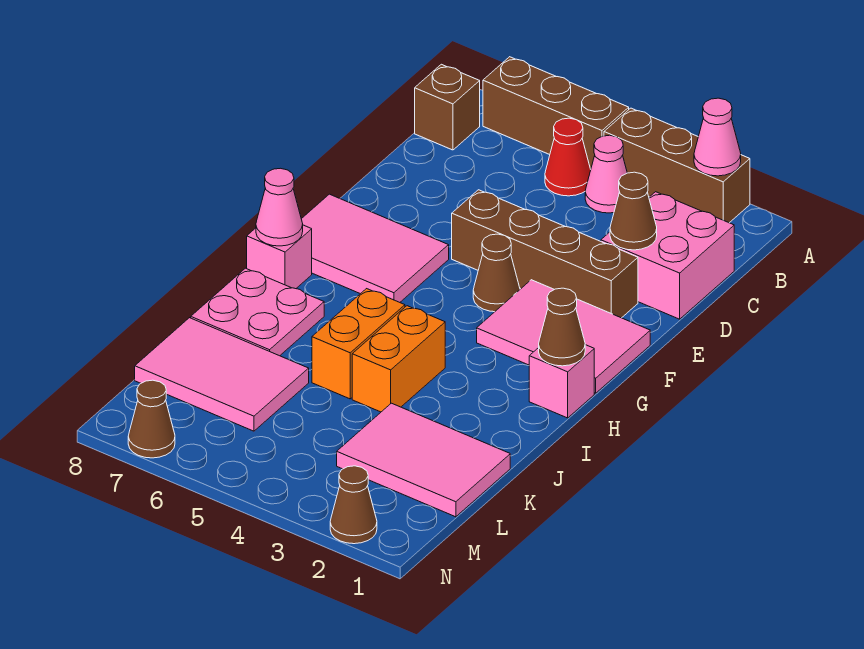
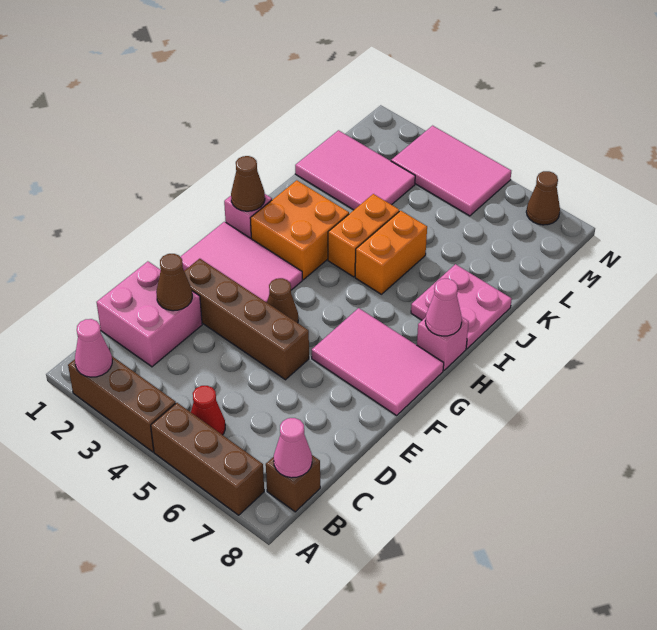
pink 1x1 cone [585,135,627,213] -> pink 1x1 cone moved to [274,418,312,478]
none -> orange 2x2 brick [250,180,349,280]
pink 2x3 tile [135,318,309,431] -> pink 2x3 tile moved to [391,126,511,216]
brown 1x1 cone [330,466,377,544] -> none

